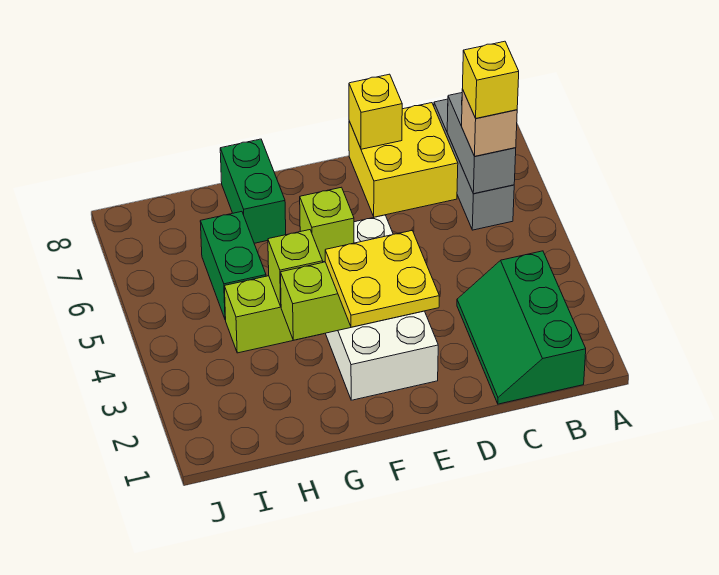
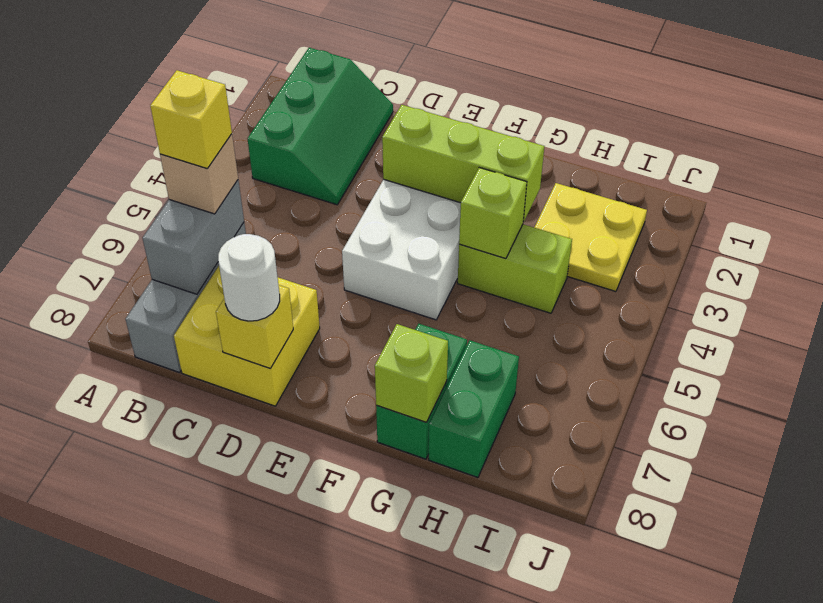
none -> white 1x1 round brick [218,234,280,321]
yellow 2x2 plate [325,231,439,327] -> yellow 2x2 plate moved to [534,183,647,292]
lime 1x1 brick [300,187,354,262] -> lime 1x1 brick moved to [375,324,448,422]
green 1x2 brick [200,212,266,320] -> green 1x2 brick moved to [429,341,519,477]

